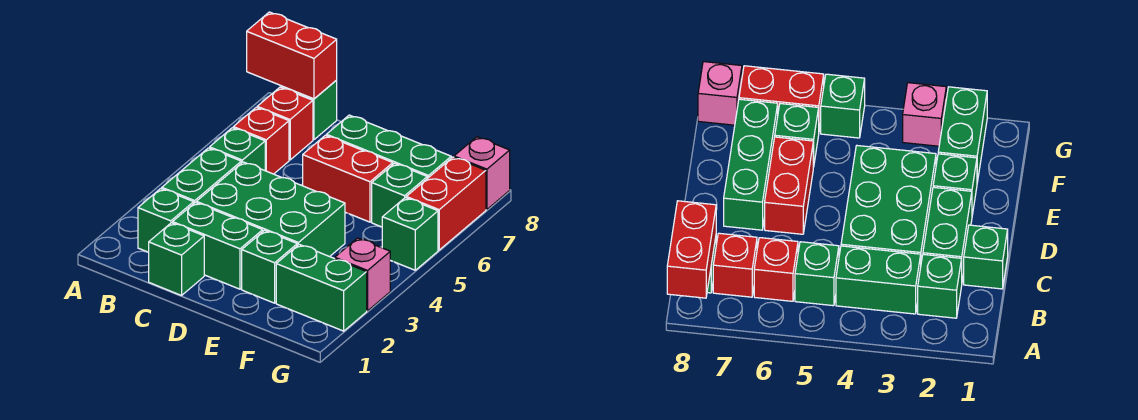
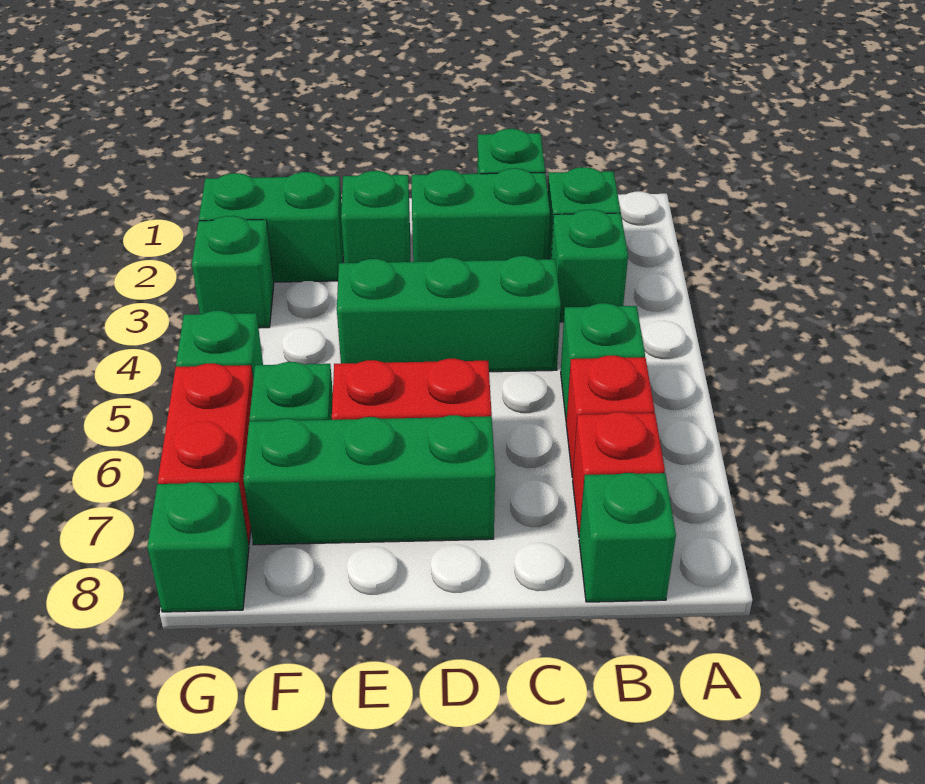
red 1x2 brick [247,12,337,99] -> none
green 1x2 brick [162,148,241,203] -> green 1x1 brick [551,209,628,322]
green 2x3 brick [196,162,345,257] -> green 1x3 brick [337,256,561,372]
pink 1x1 brick [335,238,390,311] -> green 1x1 brick [192,216,274,328]
pink 1x1 brick [454,137,510,210] -> green 1x1 brick [147,482,249,612]

